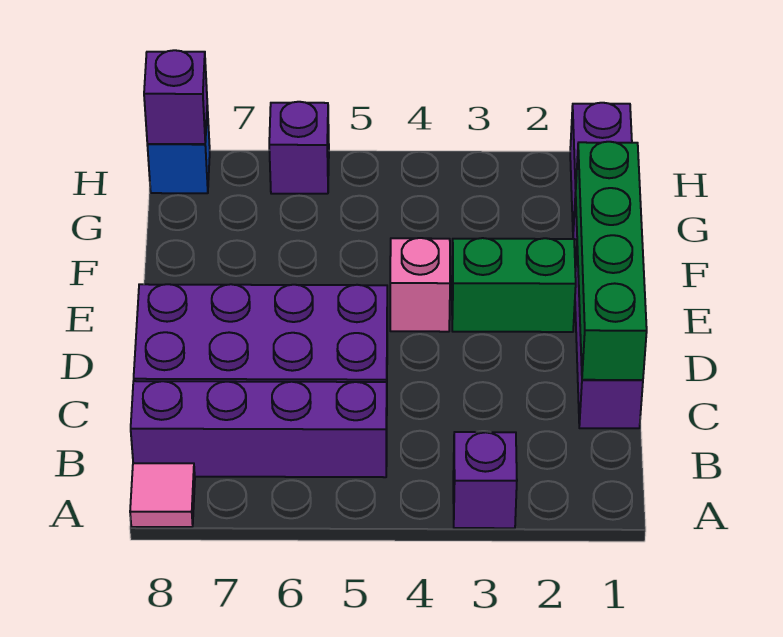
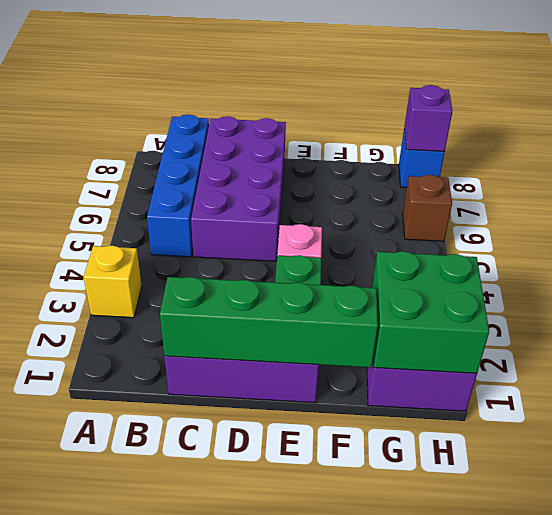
purple 1x1 brick [453,432,517,528] -> yellow 1x1 brick [84,245,142,318]
pink 1x1 tile [130,463,195,527] -> none
purple 1x4 brick [131,381,387,477] -> blue 1x4 brick [147,115,209,257]
none -> green 2x2 brick [372,251,489,373]
purple 1x1 brick [269,102,329,194] -> brown 1x1 brick [403,175,452,241]

